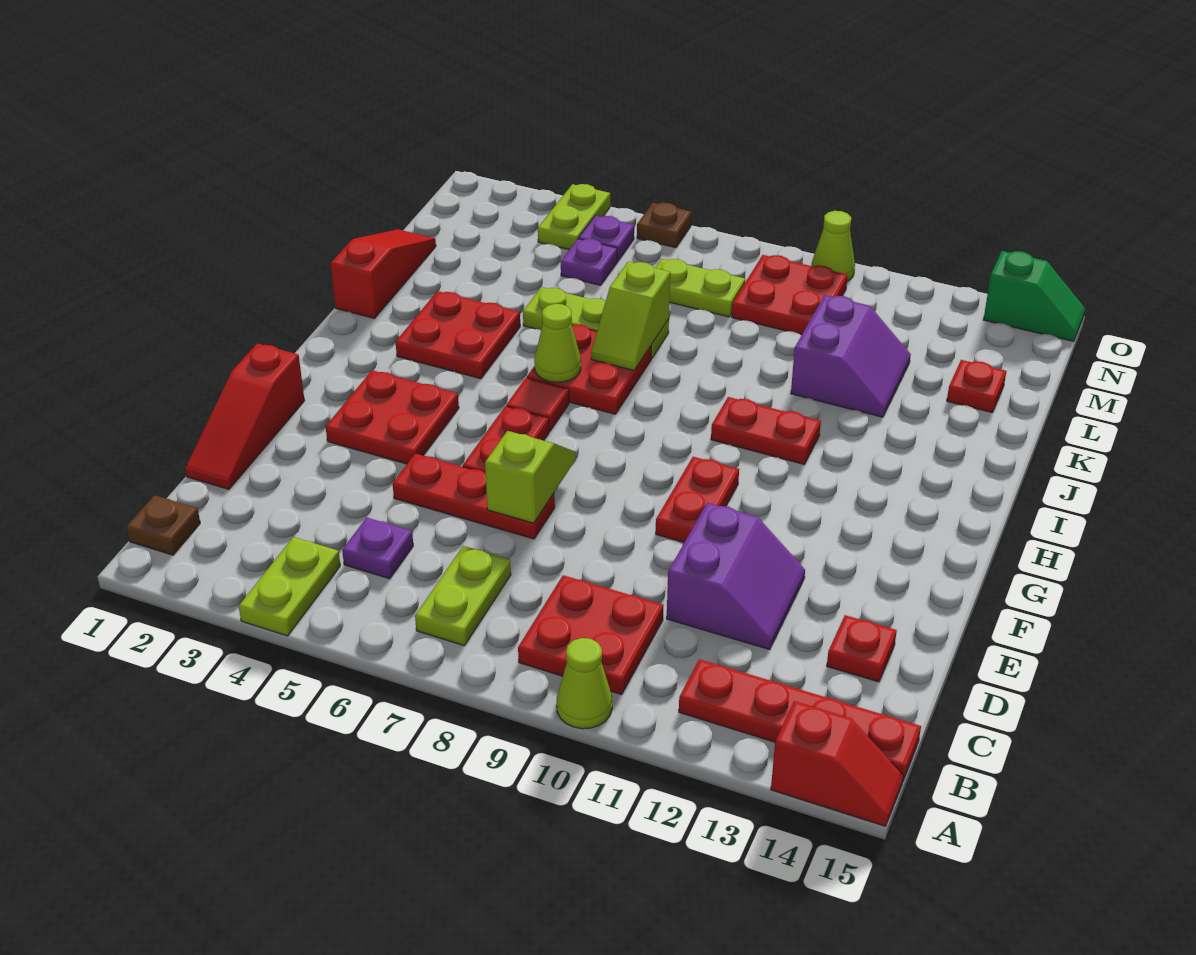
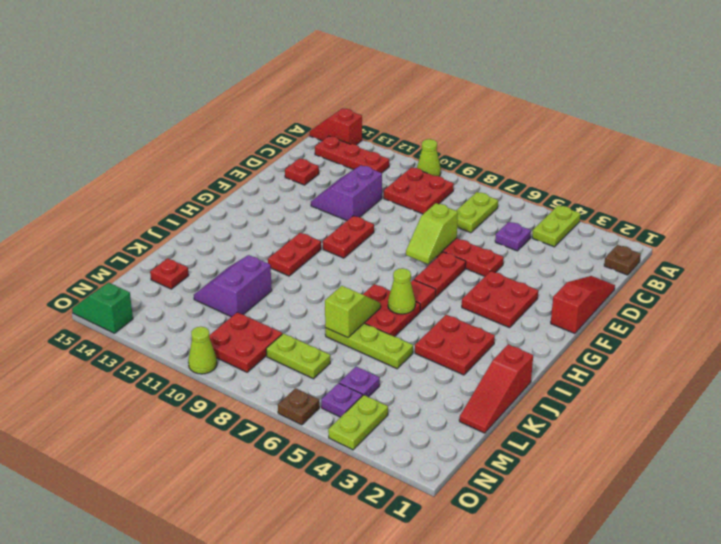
red 1x4 plate [679,659,921,780] -> red 1x3 plate [315,136,389,173]
red 1x2 plate [711,397,821,464] -> red 1x2 plate turned to [268,233,321,276]

